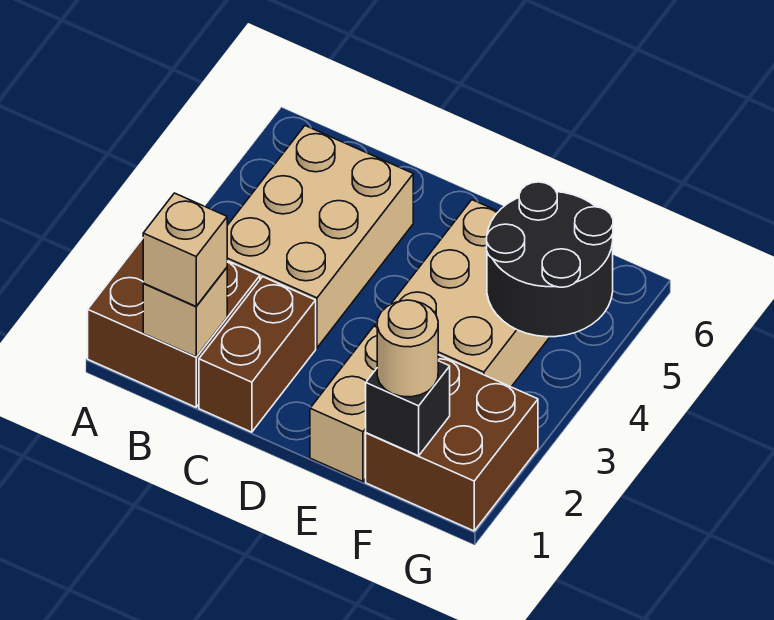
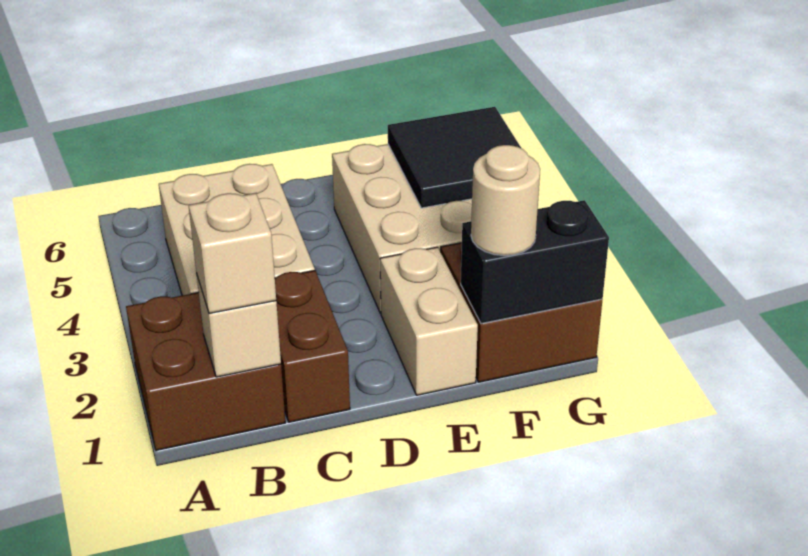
black 1x1 brick [366,361,450,456] -> black 1x2 brick [461,200,609,323]
black 2x2 round brick [487,182,613,337] -> black 2x2 tile [388,107,521,208]

